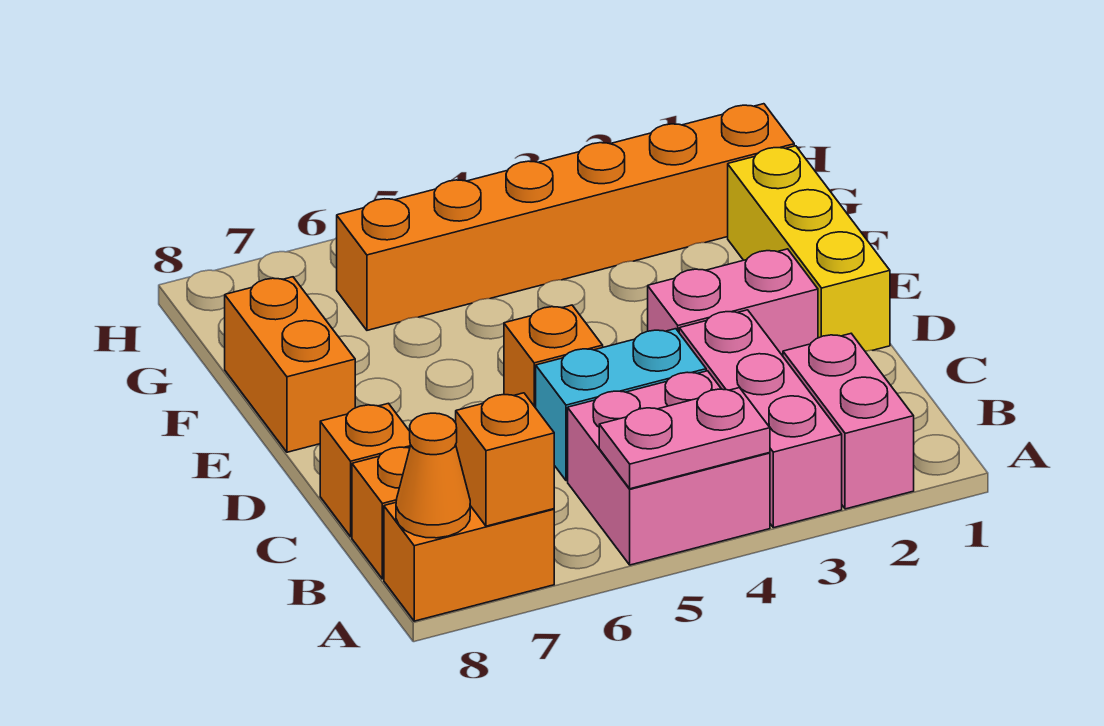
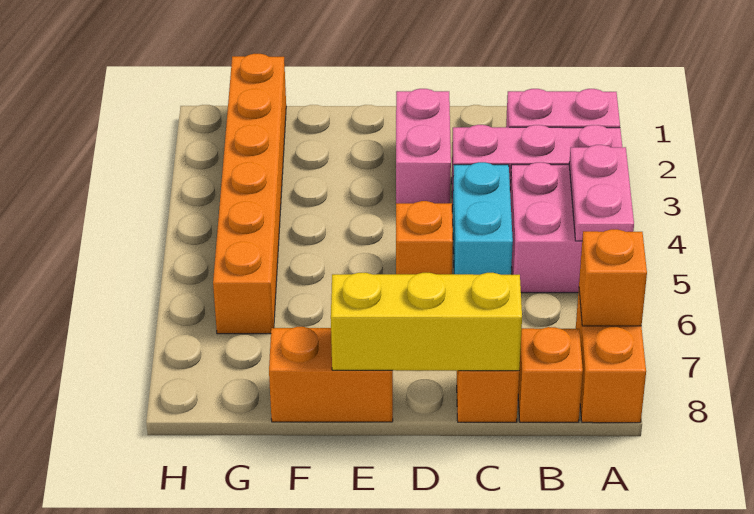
orange 1x1 cone [396,413,470,538] -> none
yellow 1x3 brick [728,146,890,351] -> yellow 1x3 brick moved to [331,273,522,371]

